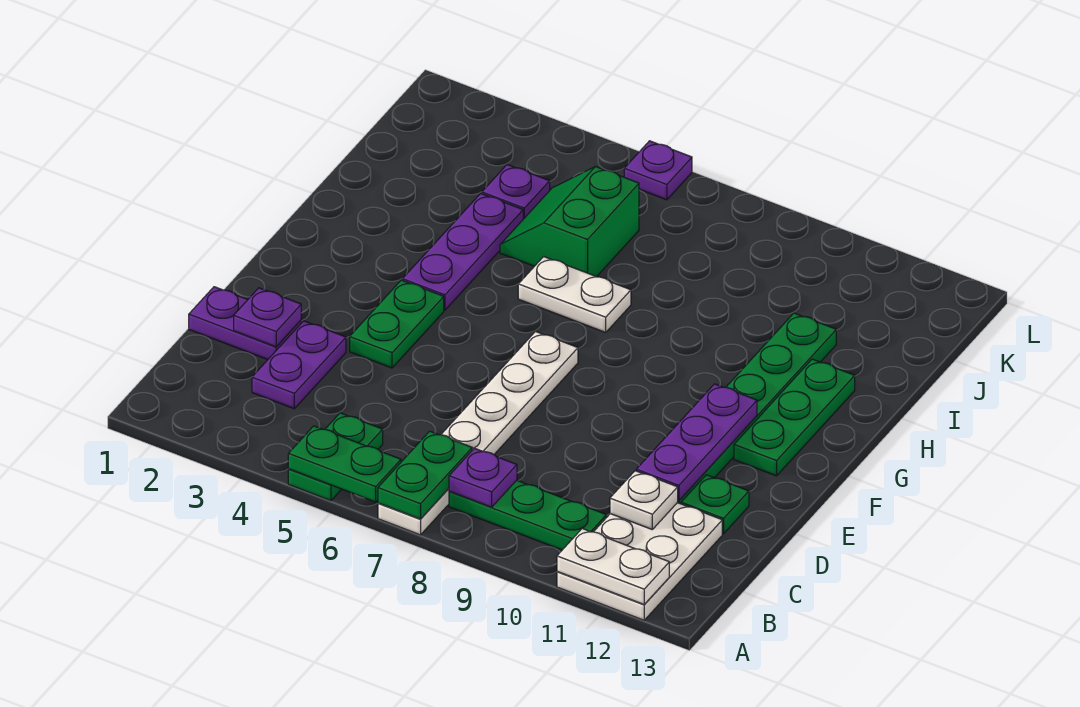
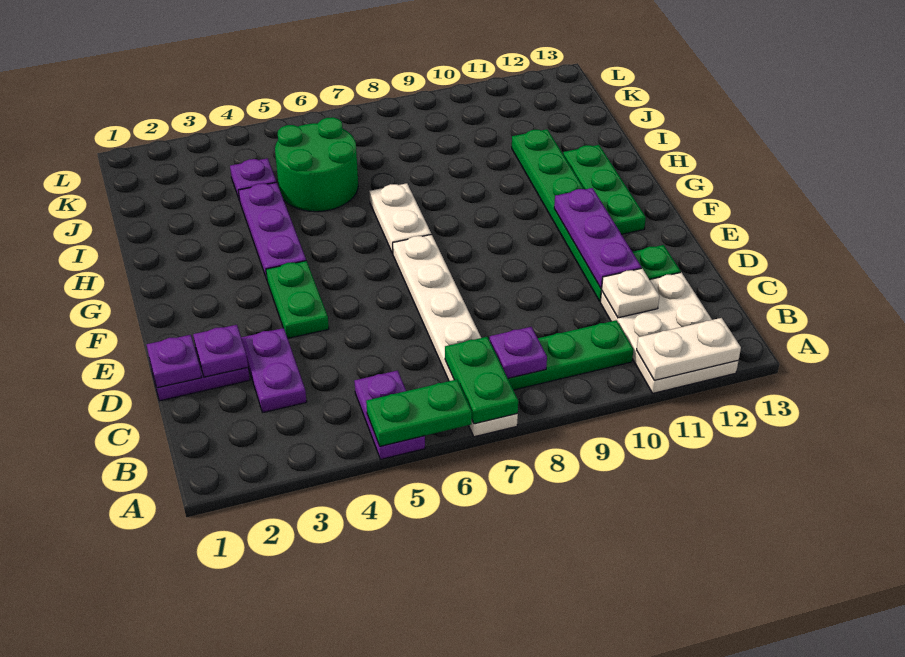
green 1x2 plate [288,413,383,501] -> purple 1x2 plate [354,370,425,459]
white 1x2 plate [518,257,631,332] -> white 1x2 plate turned to [369,183,431,254]
green 2x2 slope [500,167,639,277] -> green 2x2 round brick [275,117,358,212]
purple 1x1 plate [624,141,692,200] -> purple 1x1 plate moved to [147,335,201,388]

